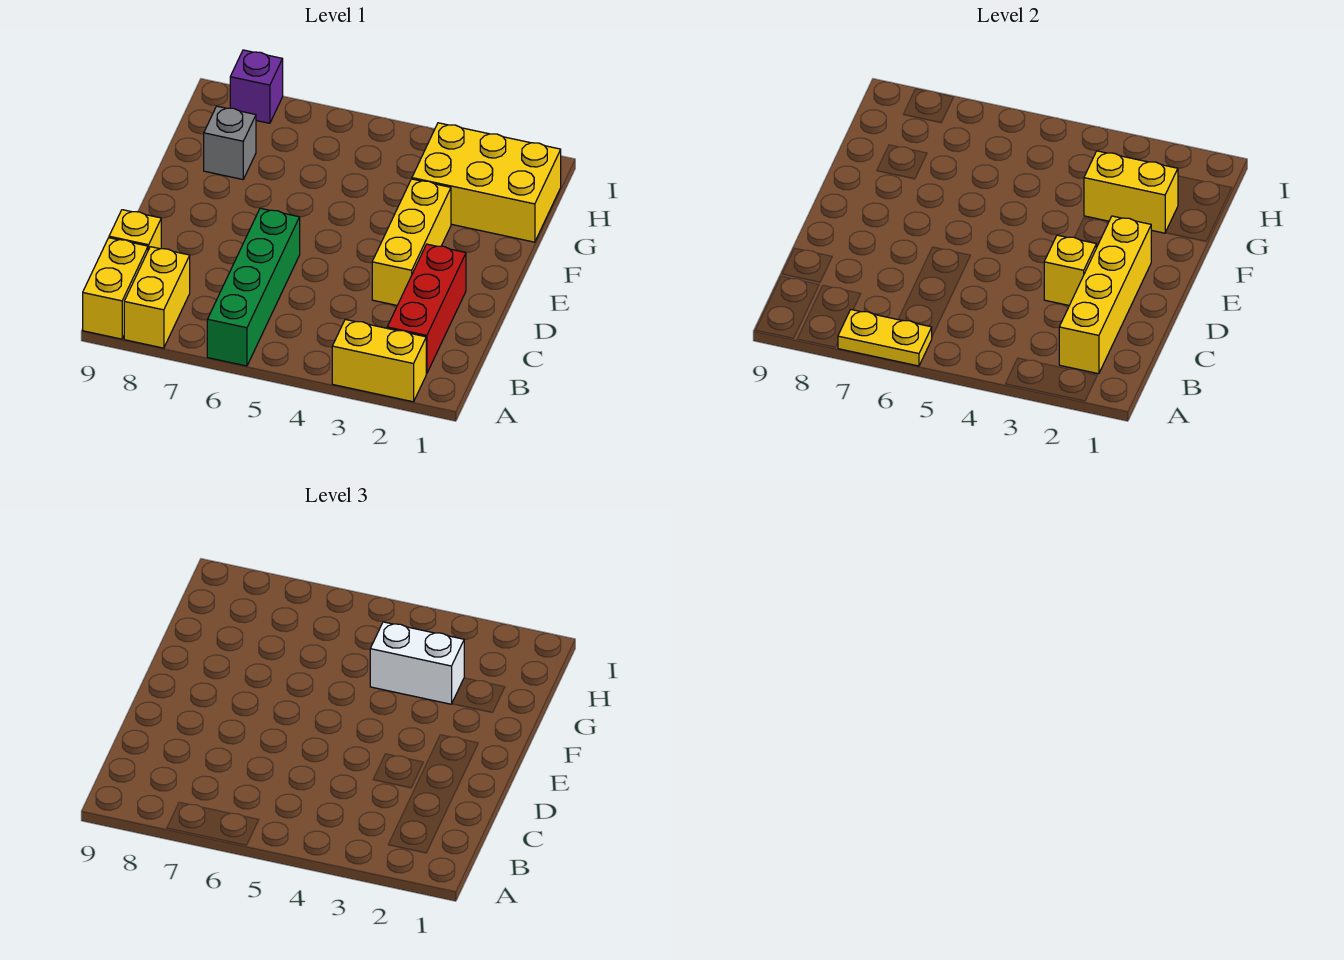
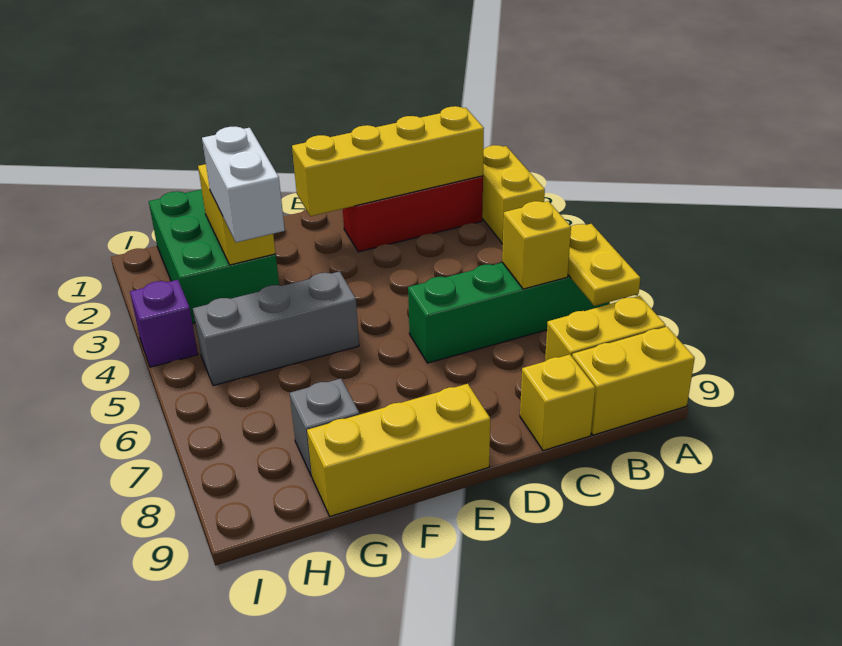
yellow 1x3 brick [372,179,451,305] -> yellow 1x3 brick moved to [307,384,490,516]
yellow 1x1 brick [1044,235,1096,305] -> yellow 1x1 brick moved to [502,201,571,289]
none -> grey 1x3 brick [193,271,359,386]
yellow 2x3 brick [412,123,561,242] -> green 2x3 brick [149,189,279,324]
purple 1x1 brick [230,50,283,123] -> purple 1x1 brick moved to [130,280,198,367]

